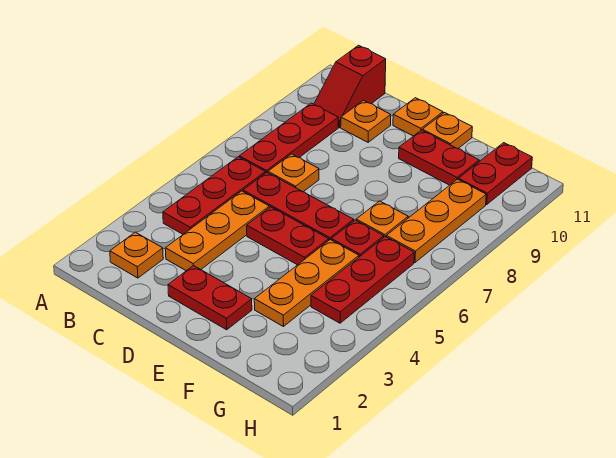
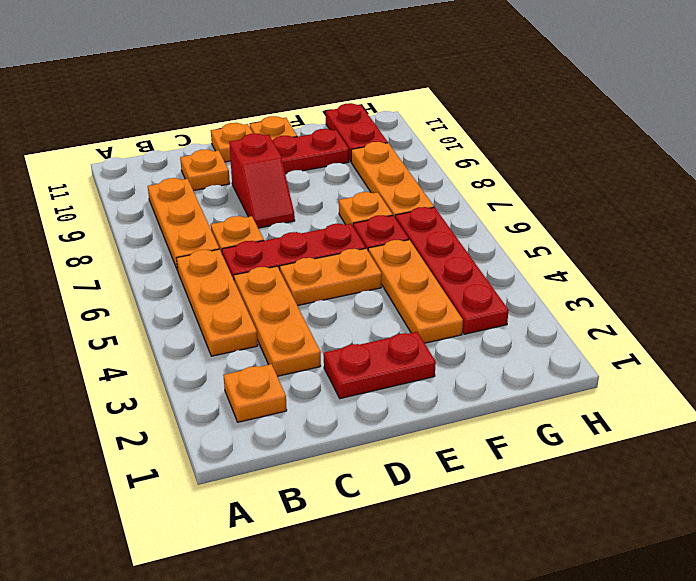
red 1x3 plate [163,157,265,234] -> orange 1x3 plate [177,249,258,356]
red 1x3 plate [239,103,338,173] -> orange 1x3 plate [148,178,219,271]
red 1x2 slope [314,45,386,127] -> red 1x2 slope moved to [229,134,295,228]
red 1x2 plate [247,207,329,265] -> orange 1x2 plate [280,249,382,306]
red 1x3 plate [311,237,414,323] -> red 1x4 plate [395,207,509,334]

